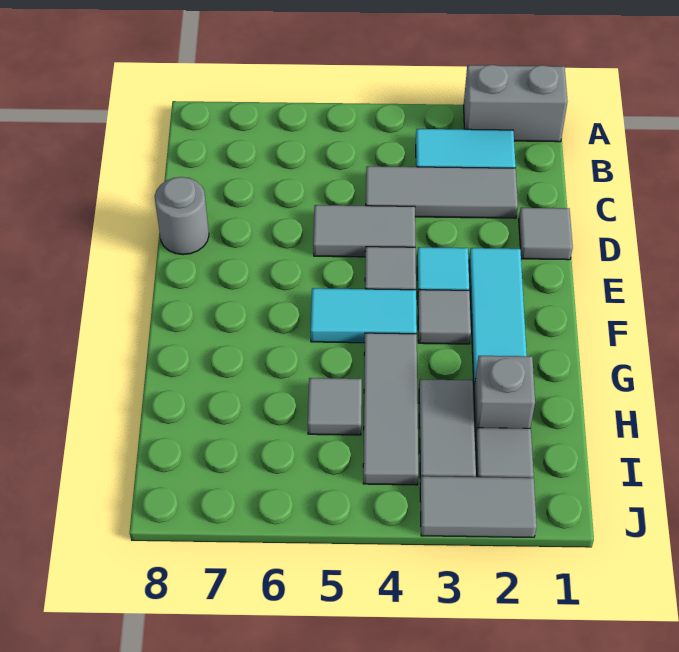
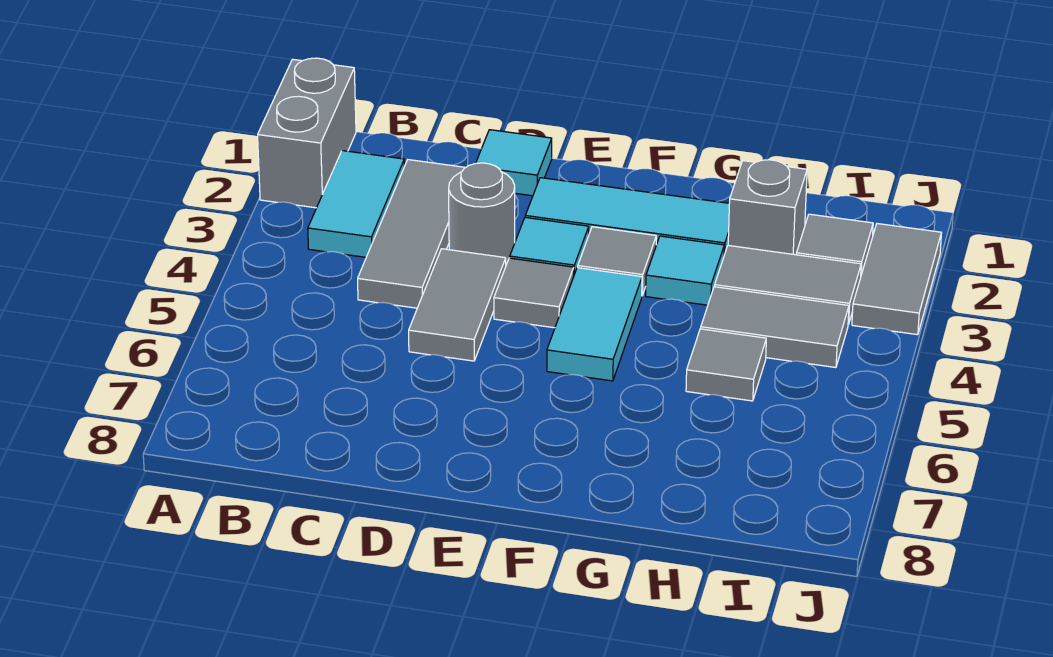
grey 1x1 tile [519,208,573,260] -> cyan 1x1 tile [476,130,552,196]
grey 1x1 round brick [155,177,209,255] -> grey 1x1 round brick moved to [449,163,515,265]
none -> cyan 1x1 tile [646,236,724,305]
grey 1x3 tile [363,333,418,485] -> grey 1x2 tile [701,287,849,368]

